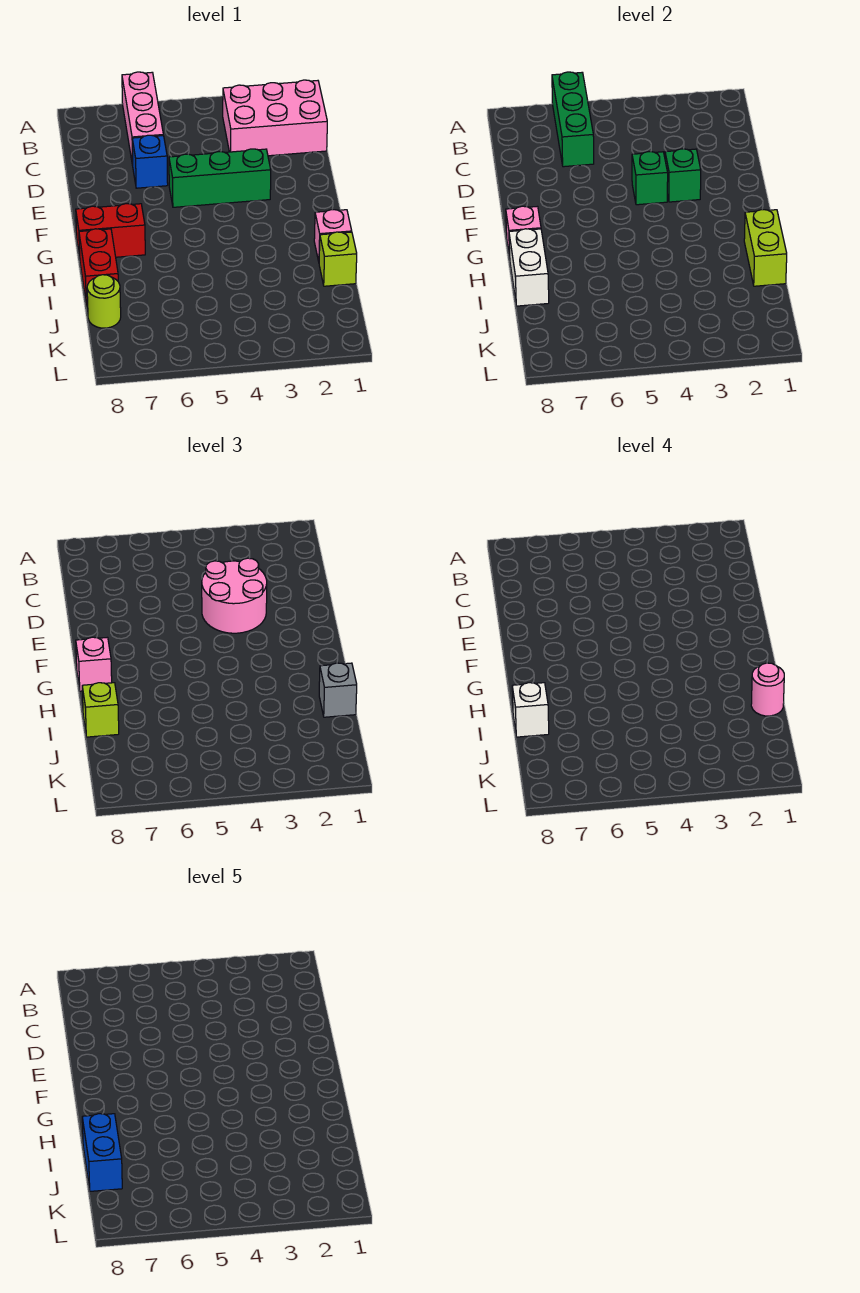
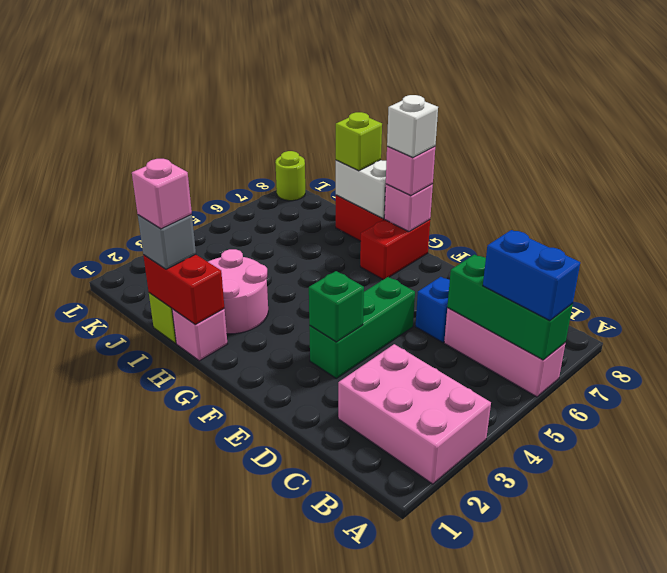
pink 2x3 brick [223,80,327,156] -> pink 2x3 brick turned to [338,344,491,484]
pink 2x2 round brick [202,558,267,633] -> pink 2x2 round brick moved to [208,249,268,334]
green 1x1 brick [632,152,668,205] -> none
lime 1x2 brick [744,210,787,286] -> red 1x2 brick [143,254,224,324]
pink 1x1 round brick [751,663,784,716] -> pink 1x1 brick [132,159,192,229]
white 1x1 brick [512,683,549,737] -> white 1x1 brick moved to [387,95,438,158]
blue 1x2 brick [82,1114,122,1191] -> blue 1x2 brick moved to [483,230,580,321]
lime 1x1 round brick [87,275,121,328] -> lime 1x1 round brick moved to [275,151,305,201]

